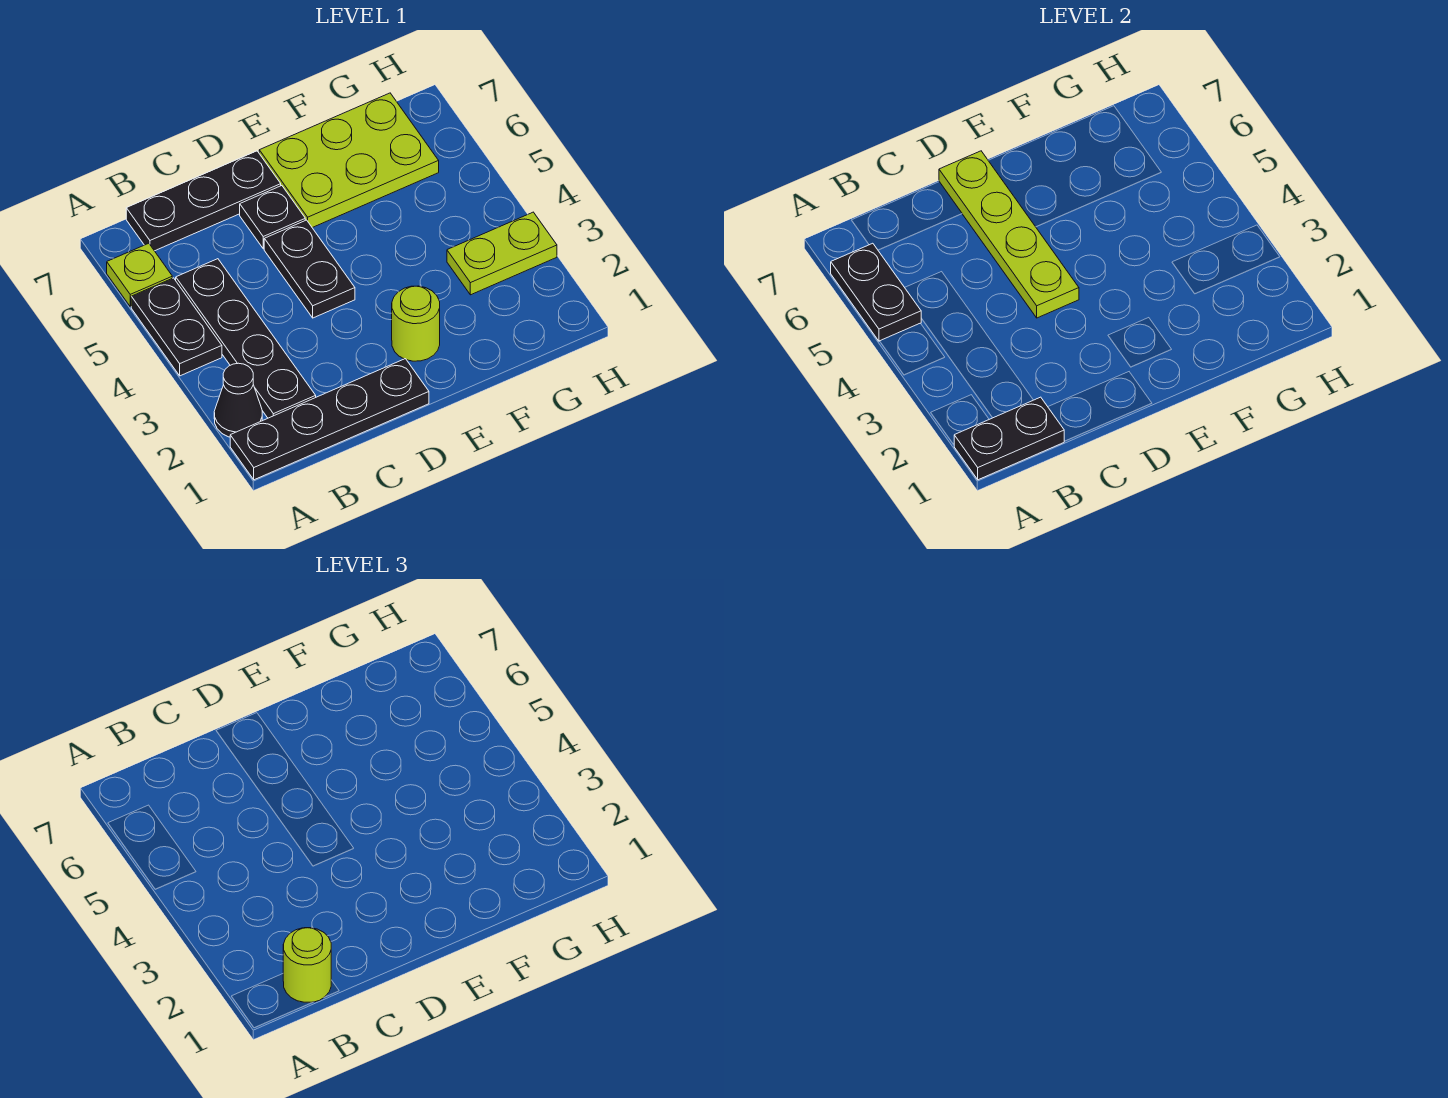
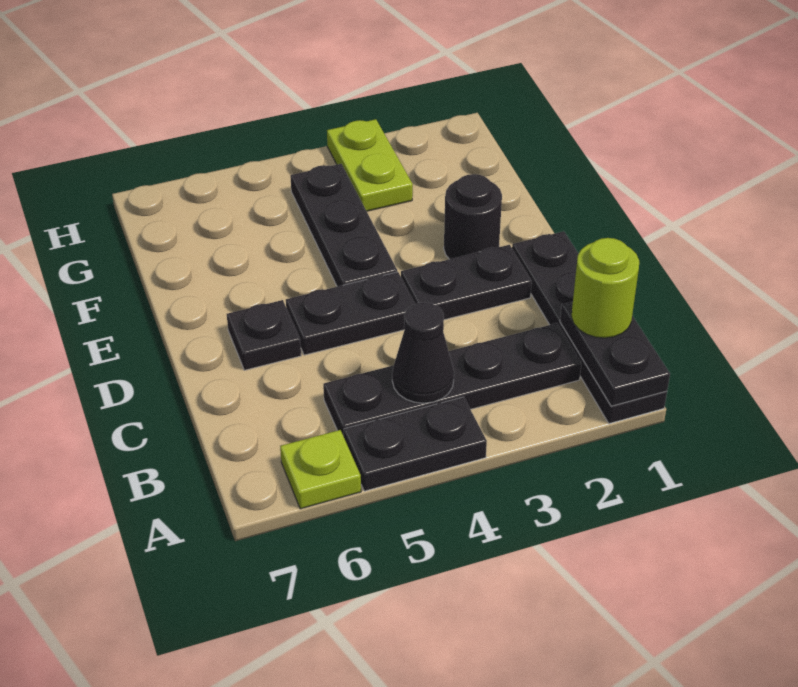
black 1x1 cone [214,363,262,437] -> black 1x1 cone moved to [392,303,454,403]
black 1x2 plate [831,243,922,341] -> black 1x2 plate moved to [401,245,532,320]
black 1x3 plate [126,151,281,251] -> black 1x3 plate moved to [290,164,397,287]
lime 1x4 plate [939,151,1079,318] -> none
lime 1x1 round brick [392,286,440,361] -> black 1x1 round brick [444,174,502,259]
lime 2x3 plate [259,93,439,228] -> none

